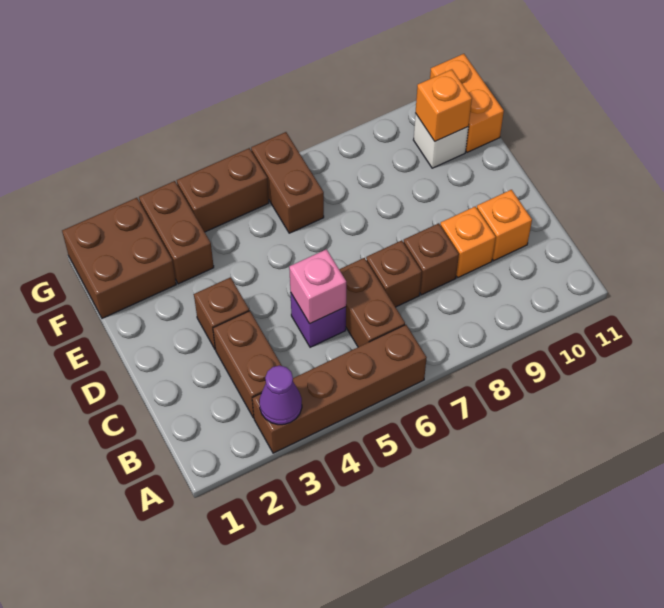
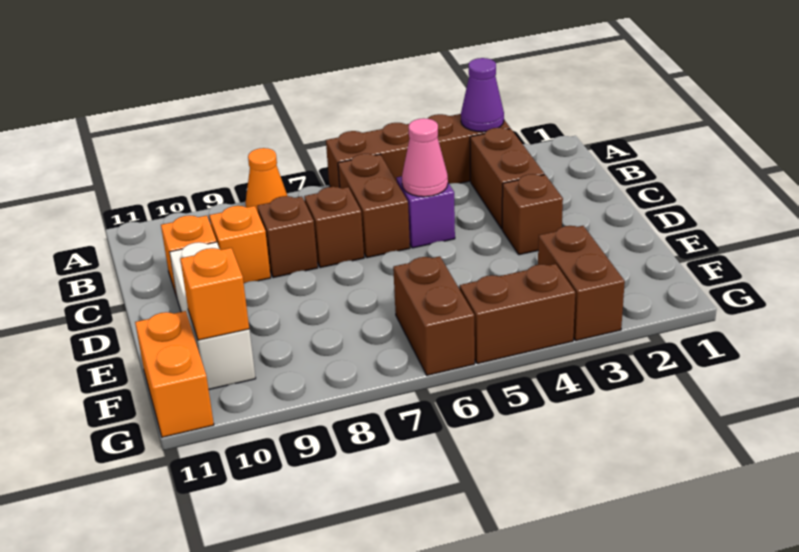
none -> orange 1x1 cone [245,148,287,212]
pink 1x1 brick [289,249,346,324] -> pink 1x1 cone [402,118,448,197]
brown 2x2 brick [62,198,176,318] -> none
white 1x1 brick [414,113,468,168] -> white 1x3 brick [170,242,256,390]

